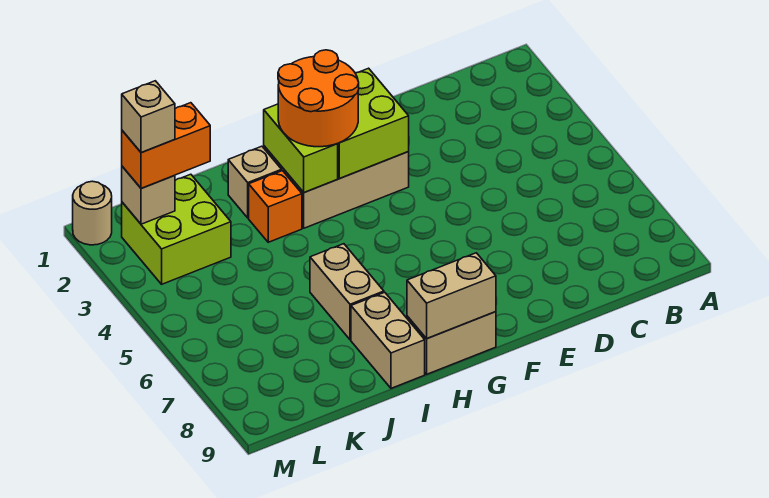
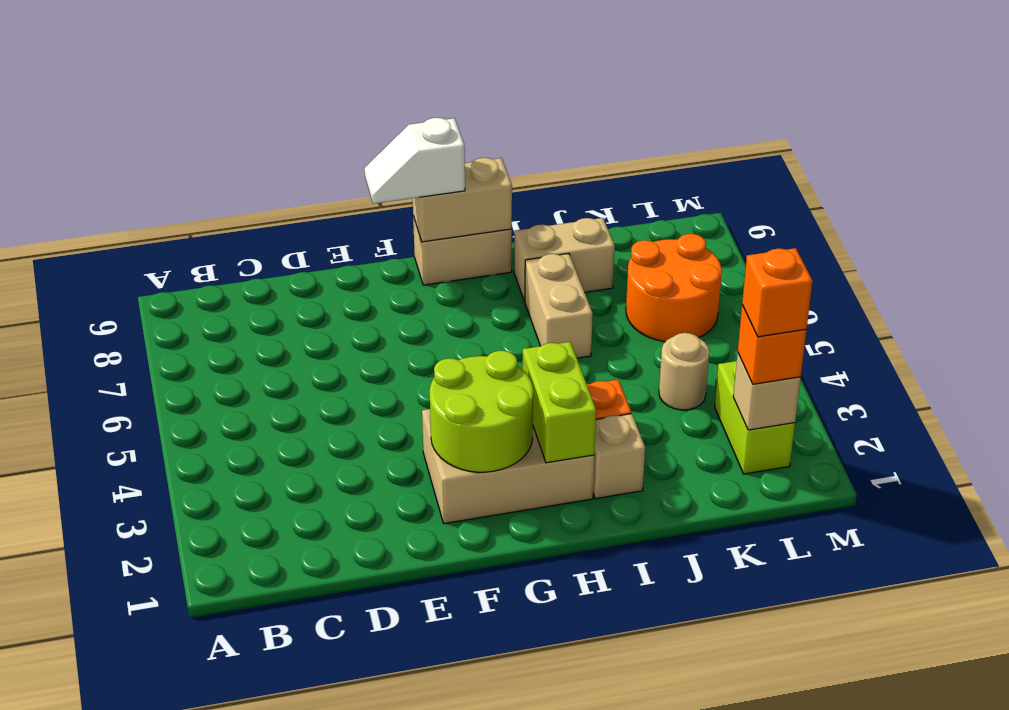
lime 2x2 brick [338,68,409,179] -> lime 2x2 round brick [430,351,533,472]
none -> white 1x2 slope [364,118,465,204]
orange 2x2 round brick [278,50,359,147] -> orange 2x2 round brick moved to [626,234,722,342]
tan 1x2 brick [351,292,425,388] -> tan 1x2 brick turned to [514,218,615,301]
lime 2x2 brick [122,174,231,284] -> lime 1x2 brick [715,361,795,474]
orange 1x2 brick [122,103,210,188] -> orange 1x1 brick [738,305,806,384]
tan 1x1 brick [122,81,175,152] -> orange 1x1 brick [742,248,812,337]
tan 1x1 round brick [73,181,112,245] -> tan 1x1 round brick moved to [659,333,709,410]

